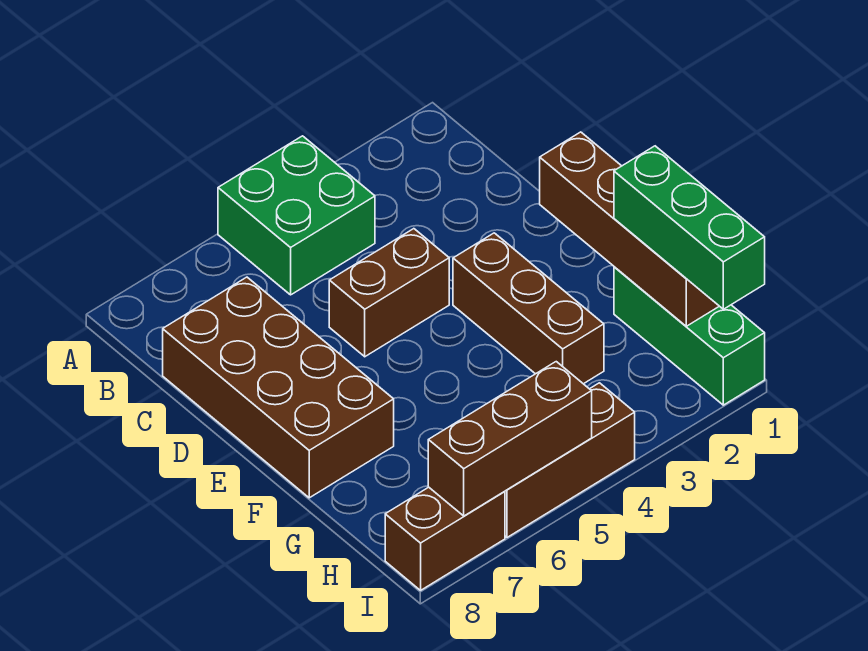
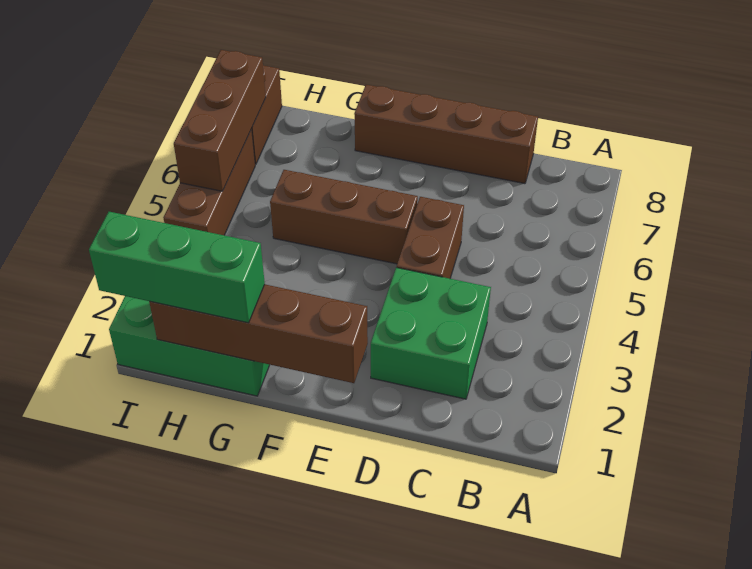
green 2x2 brick [218,136,375,295] -> green 2x2 brick moved to [371,267,491,399]
brown 2x4 brick [163,277,394,498] -> brown 1x4 brick [354,85,538,184]
brown 1x3 brick [453,233,604,384] -> brown 1x3 brick moved to [270,170,418,264]

